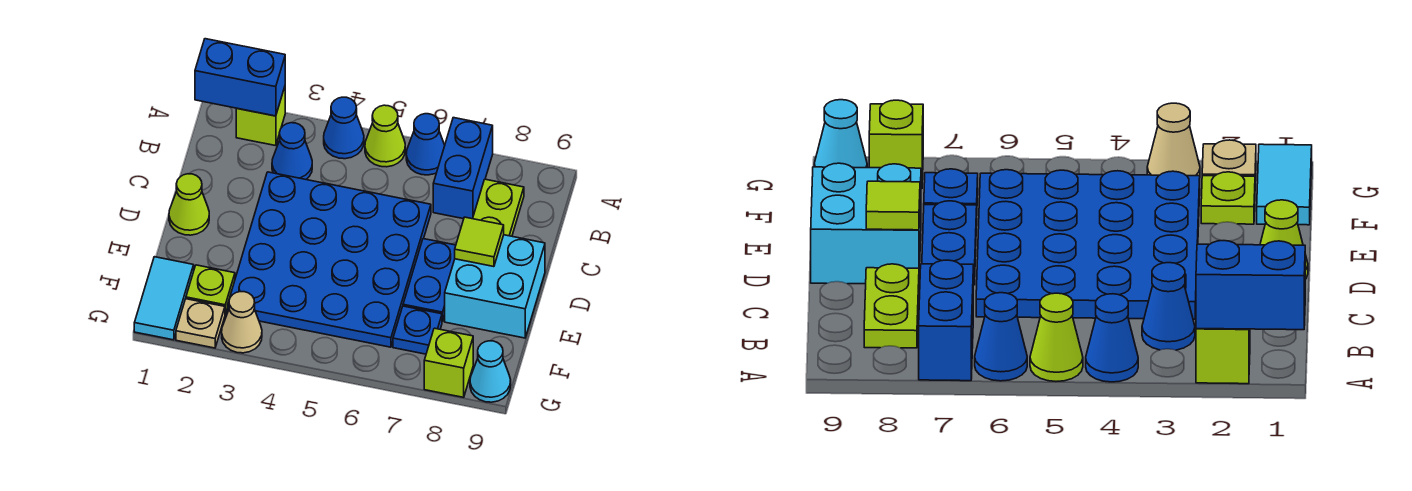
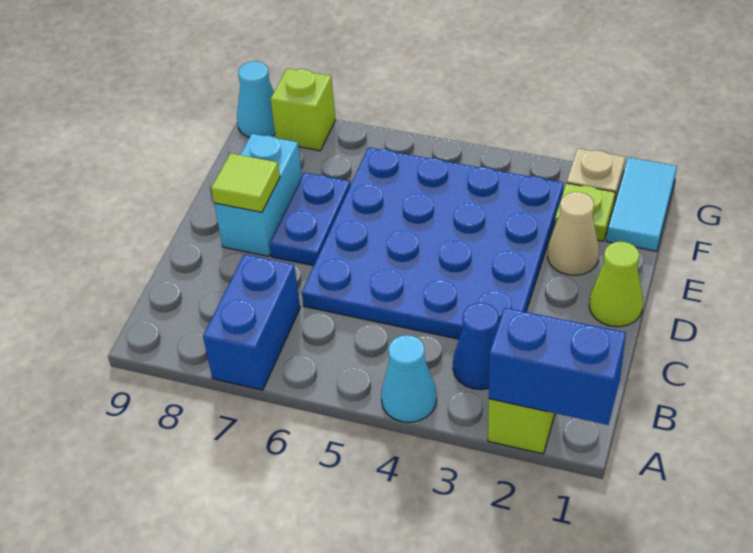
blue 1x1 cone [324,97,364,159] -> cyan 1x1 cone [381,335,437,422]
lime 1x1 cone [365,105,405,167] -> none
blue 1x1 cone [406,114,445,175] -> none
lime 1x2 plate [473,179,524,236] -> none
cyan 2x2 brick [445,235,545,338] -> cyan 1x2 brick [214,134,302,256]
blue 1x1 plate [393,306,442,354] -> none
tan 1x1 cone [222,292,262,353] -> tan 1x1 cone moved to [548,192,599,275]

